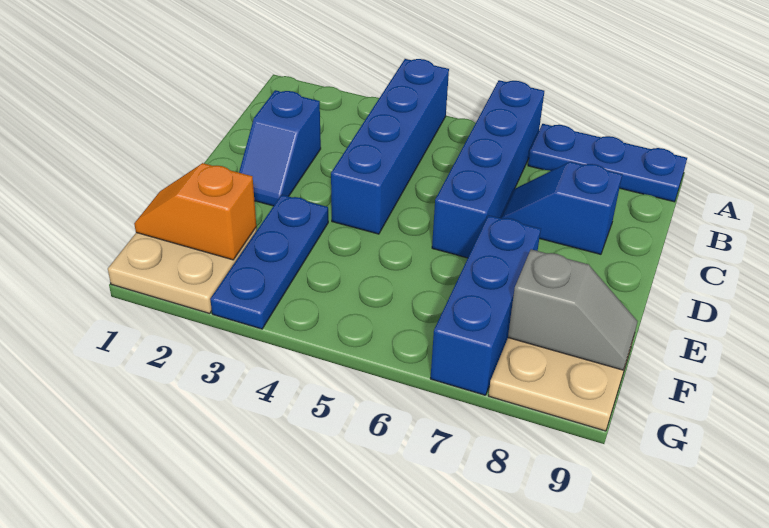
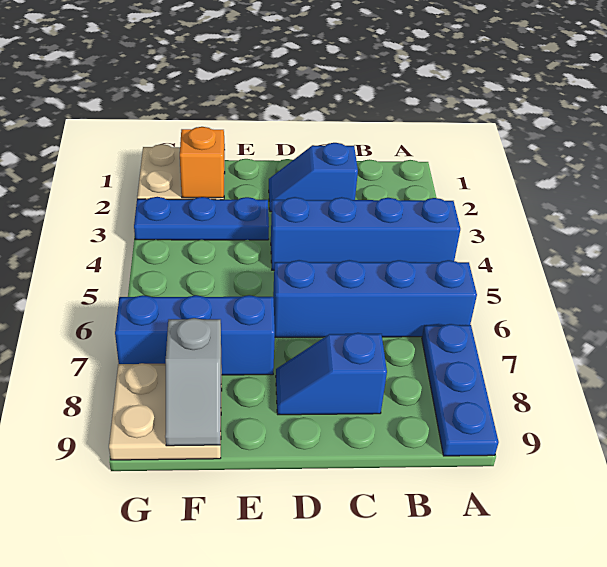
blue 1x2 slope [501,162,622,254] -> blue 1x2 slope turned to [276,333,387,415]

